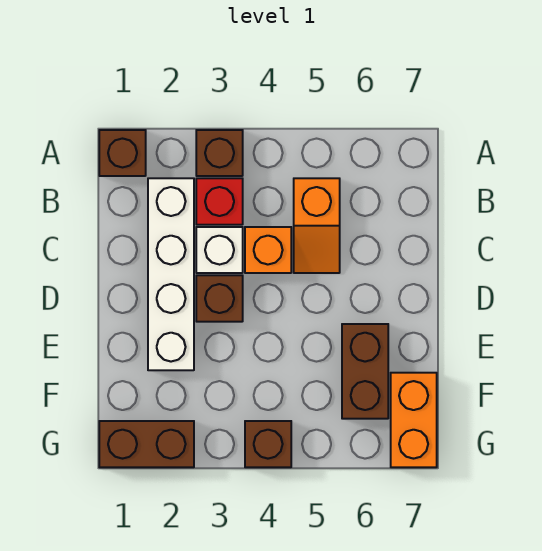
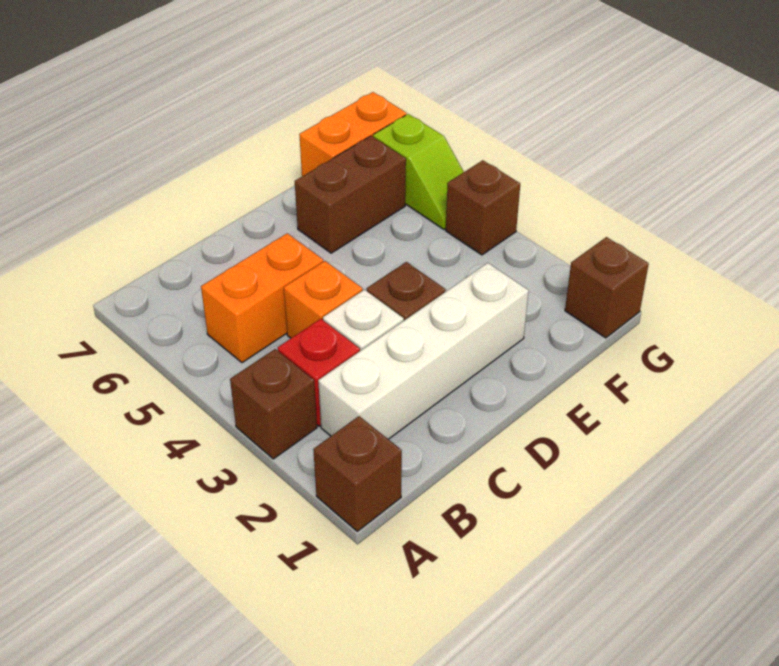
orange 1x2 slope [294,178,340,273] -> orange 1x2 brick [201,233,323,363]
brown 1x2 brick [99,421,194,467] -> brown 1x1 brick [565,237,649,338]
none -> lime 1x2 slope [373,114,464,229]

